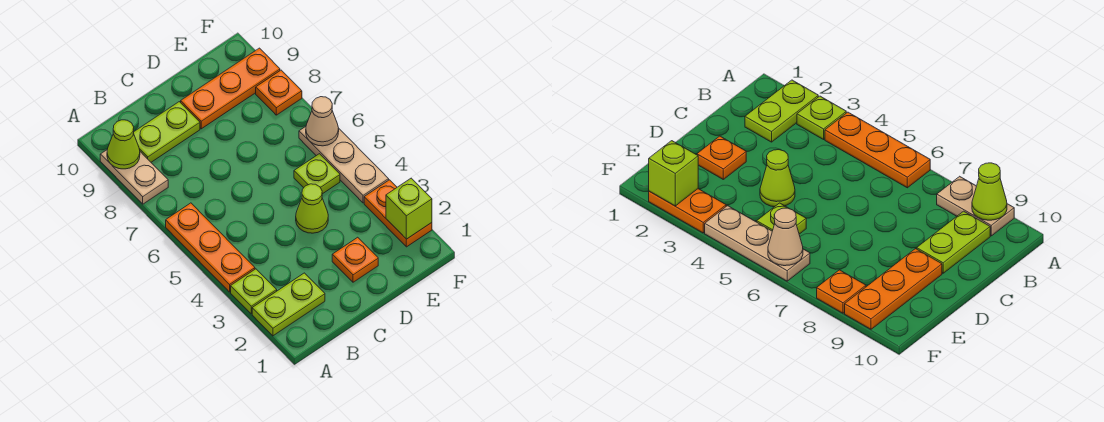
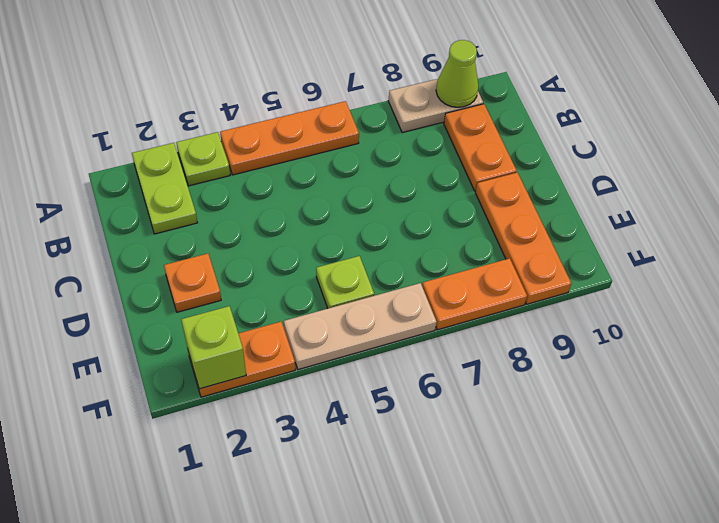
lime 1x2 plate [134,102,200,162] -> orange 1x2 plate [444,104,517,191]
lime 1x1 cone [296,184,328,233] -> none
tan 1x1 cone [306,97,339,146] -> none
orange 1x1 plate [256,70,302,115] -> orange 1x2 plate [422,258,527,330]

